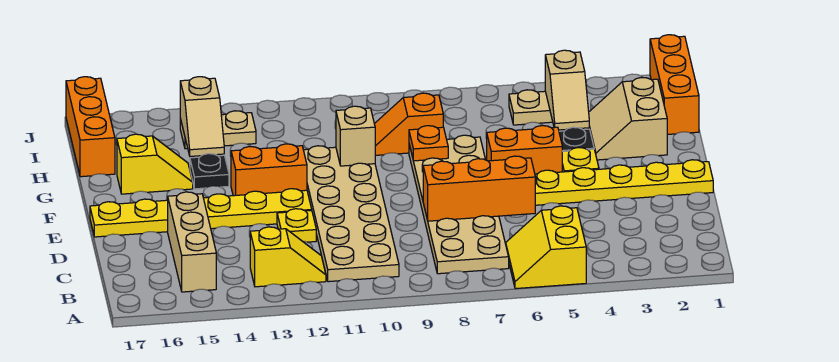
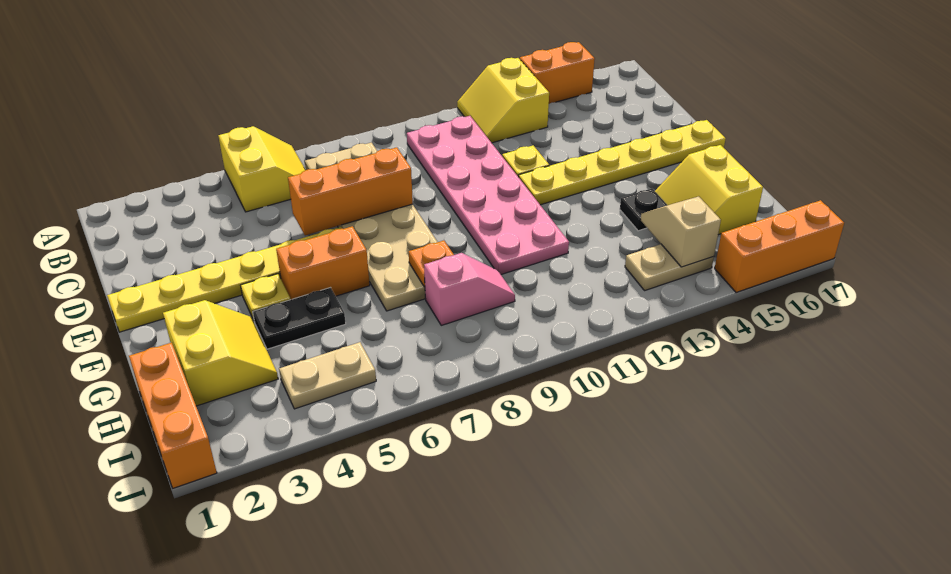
tan 2x6 plate [304,146,399,282] -> pink 2x6 plate [407,116,569,274]
yellow 1x2 slope [250,227,326,287] -> yellow 2x2 slope [457,58,549,143]
tan 1x3 brick [168,192,216,292] -> none
orange 1x2 brick [231,144,307,196] -> orange 1x2 brick moved to [520,42,595,104]
tan 2x2 slope [588,78,667,160] -> yellow 2x2 slope [163,300,278,406]
tan 1x1 brick [336,106,375,166] -> none
yellow 1x2 slope [117,134,193,194] -> yellow 2x2 slope [655,145,763,235]
tan 1x2 slope [545,50,589,130] -> none
orange 1x2 slope [375,93,443,155] -> pink 1x2 slope [424,253,515,325]
orange 1x3 brick [66,77,115,177] -> orange 1x3 brick turned to [715,200,844,293]

